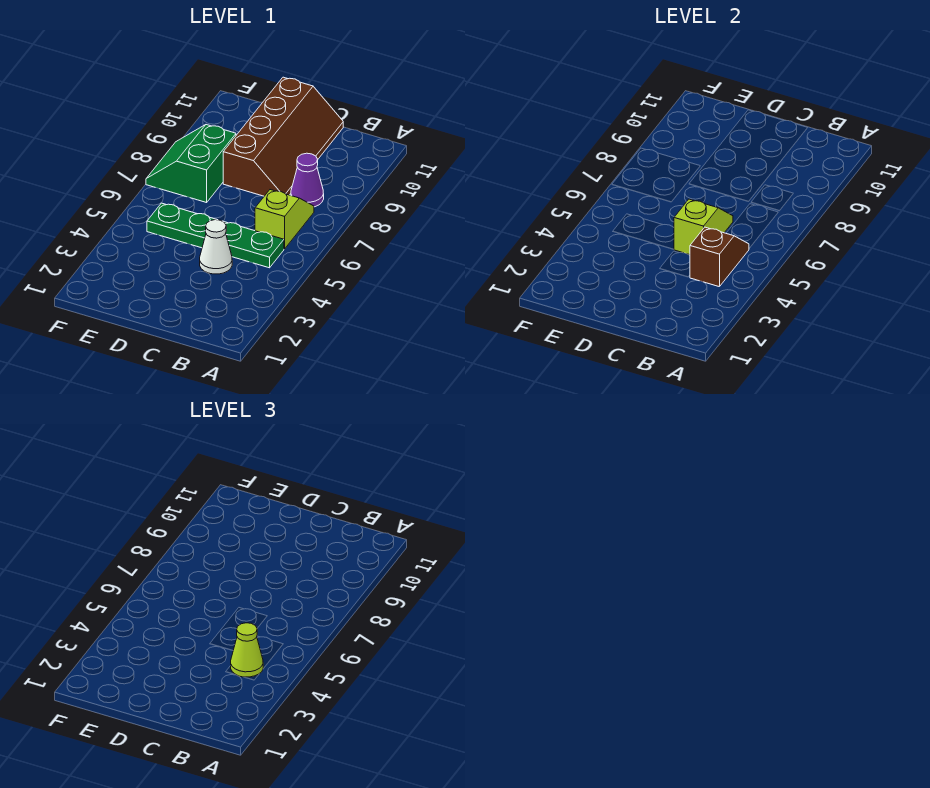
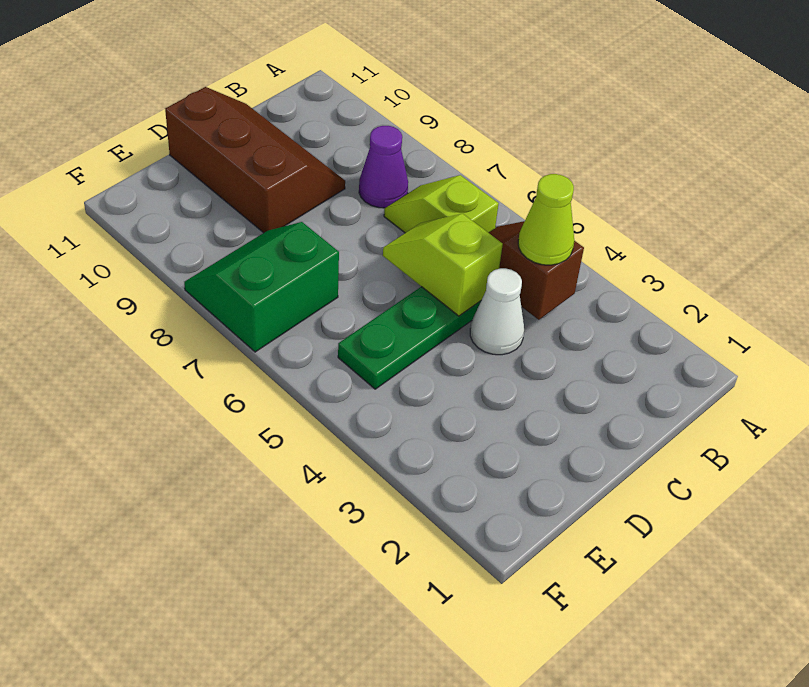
brown 2x4 slope [223,77,343,196] -> brown 2x3 slope [165,87,345,233]
green 2x2 slope [146,125,236,203] -> green 2x2 slope turned to [184,222,339,352]

